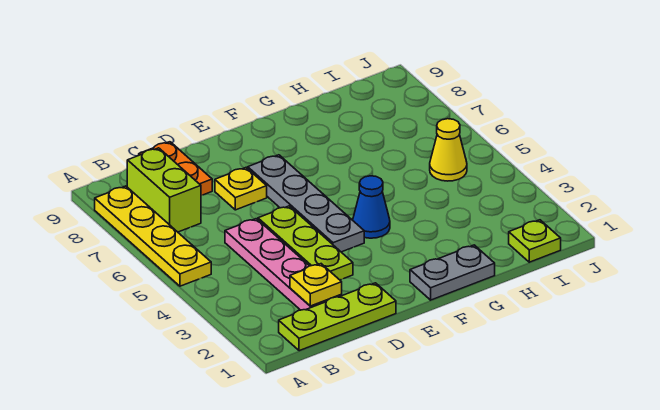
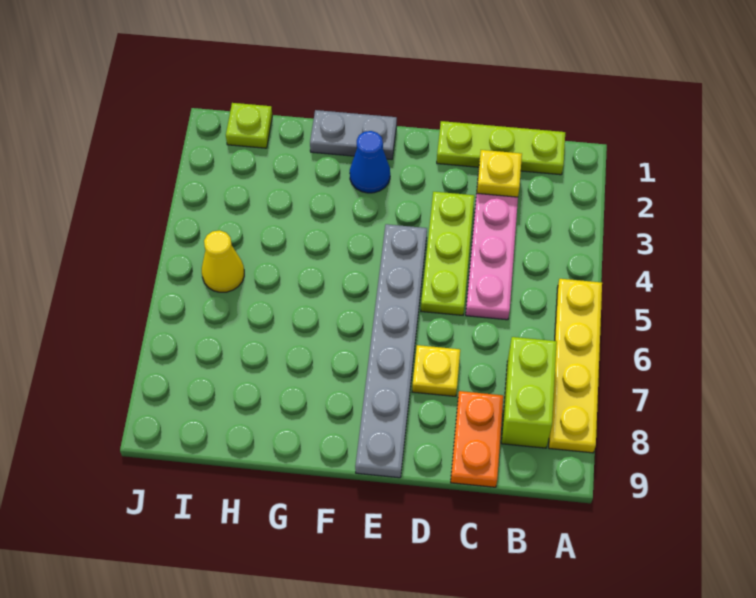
grey 1x4 plate [248,155,364,252] -> grey 1x6 plate [355,224,427,478]
blue 1x1 cone [353,176,390,238] -> blue 1x1 cone moved to [350,131,390,193]

